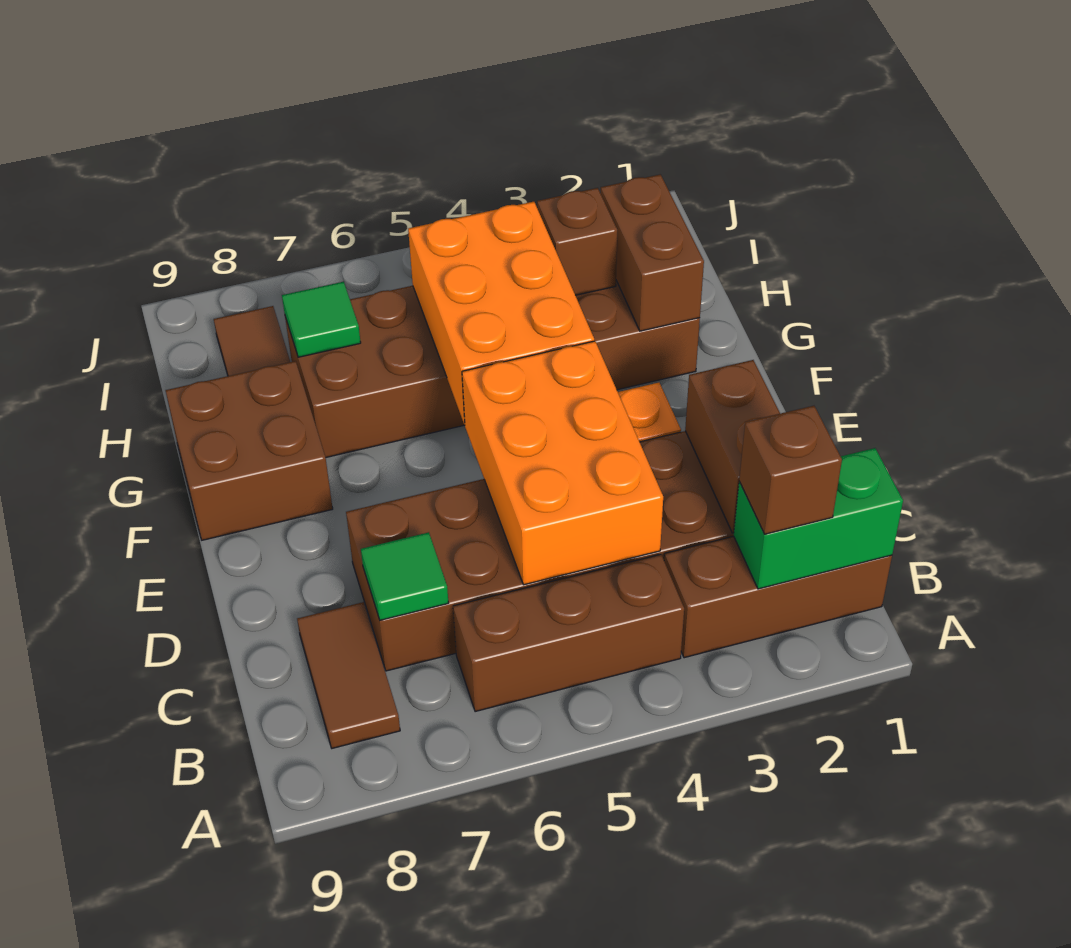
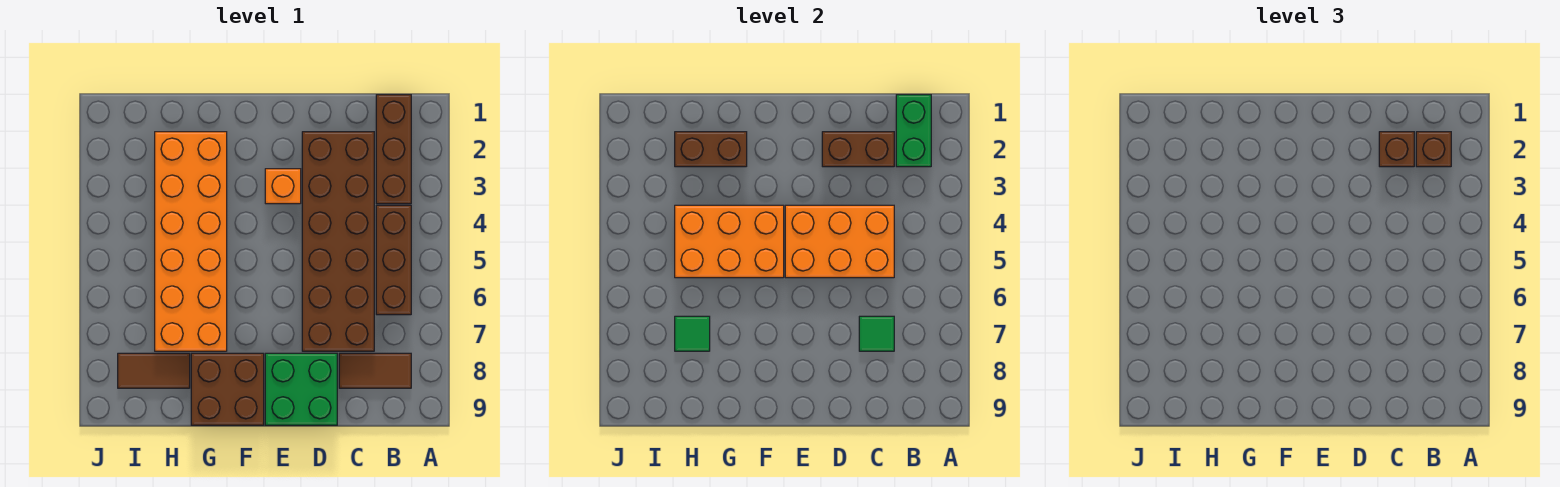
none -> green 2x2 brick [265,353,337,425]
brown 2x6 brick [285,281,700,457] -> orange 2x6 brick [155,132,227,351]
brown 1x1 brick [537,188,617,295] -> brown 1x1 brick moved to [1379,132,1414,167]

